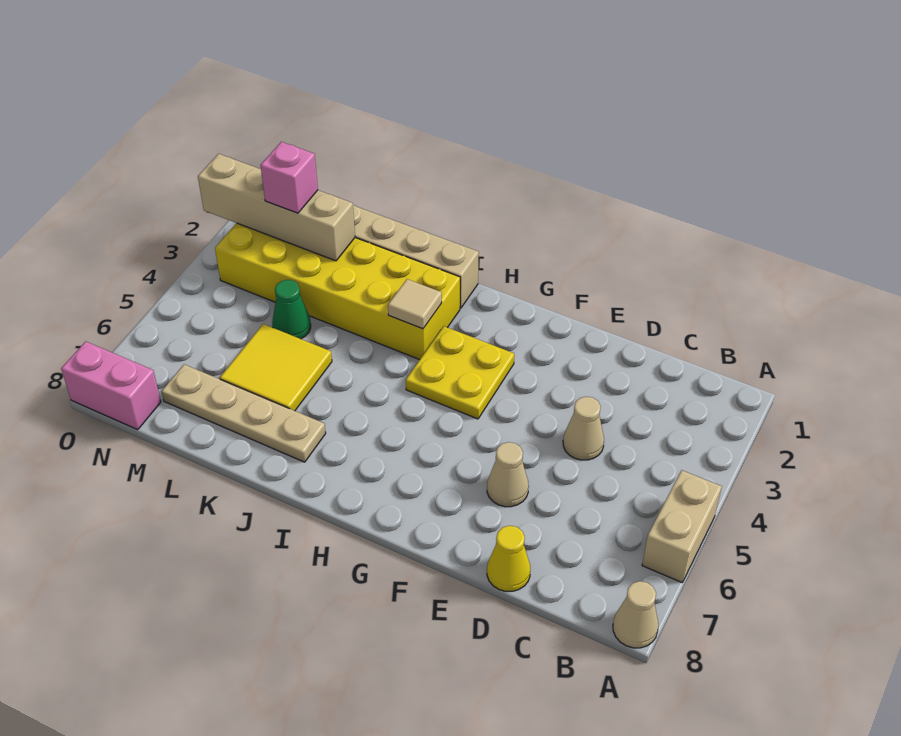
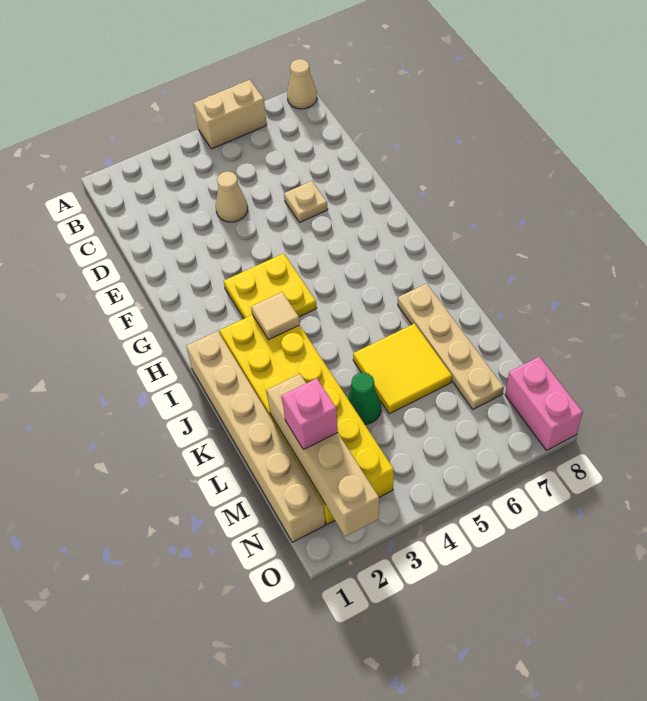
yellow 1x1 cone [487,526,530,591] -> none
tan 1x1 cone [487,442,529,507] -> tan 1x1 plate [284,181,328,222]

